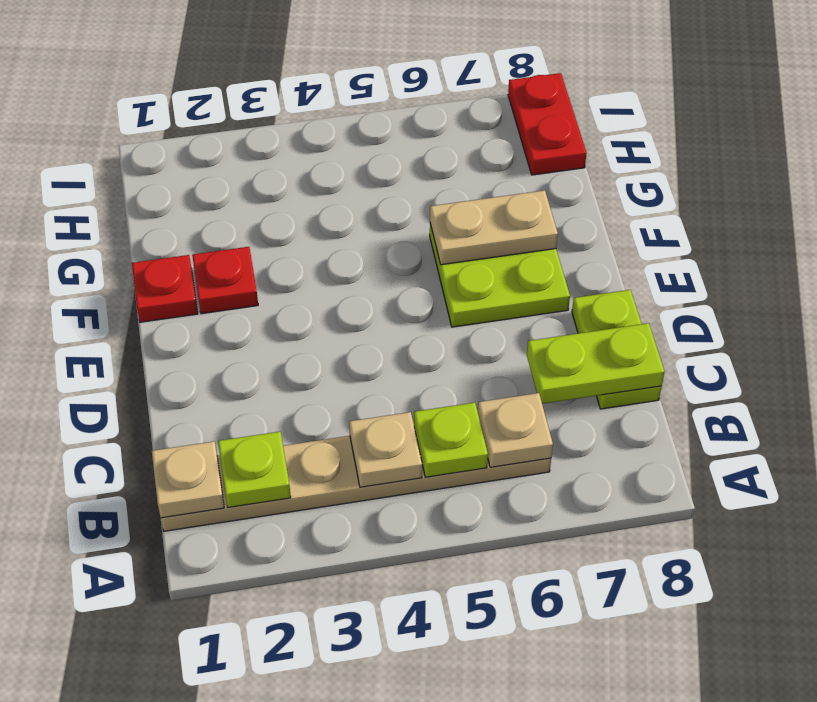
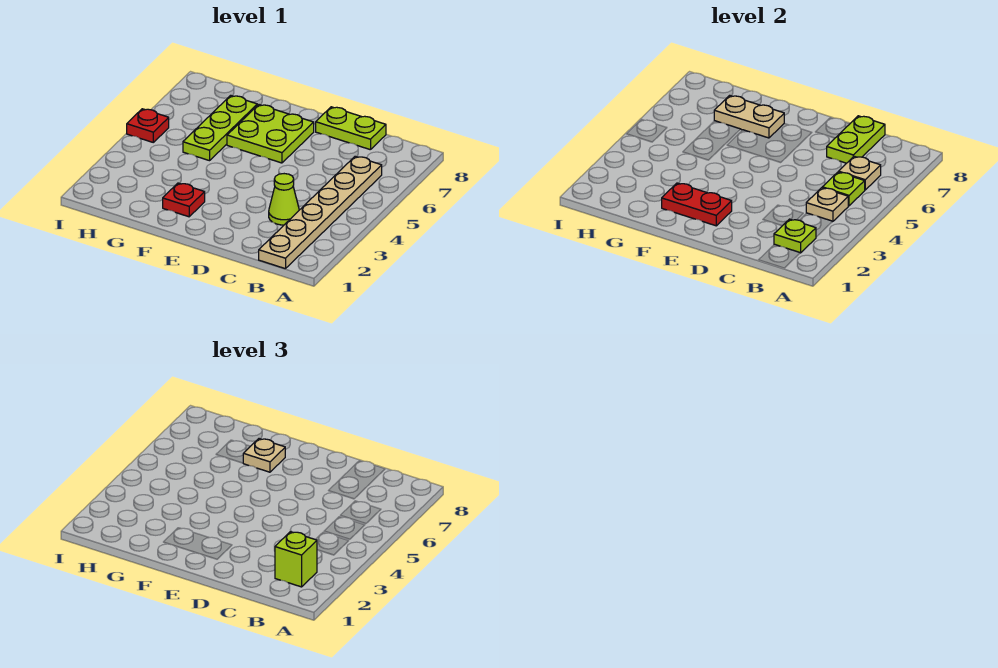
tan 1x1 plate [152,441,224,518] -> tan 1x1 plate moved to [243,439,285,472]
none -> lime 1x1 brick [275,532,317,587]
none -> lime 1x1 cone [269,174,299,225]
red 1x1 plate [132,255,198,322] -> red 1x1 plate moved to [127,109,169,142]
tan 1x2 plate [430,190,558,265] -> tan 1x2 plate turned to [714,95,784,138]
none -> lime 1x3 plate [183,95,257,161]
red 1x2 plate [508,73,587,175] -> red 1x2 plate moved to [662,183,732,226]

